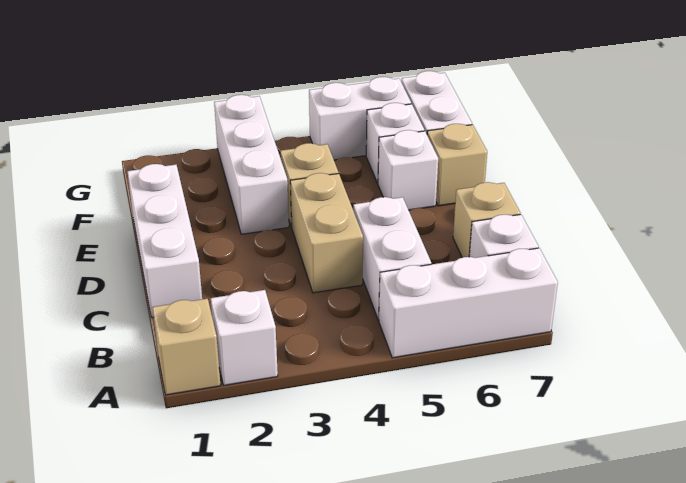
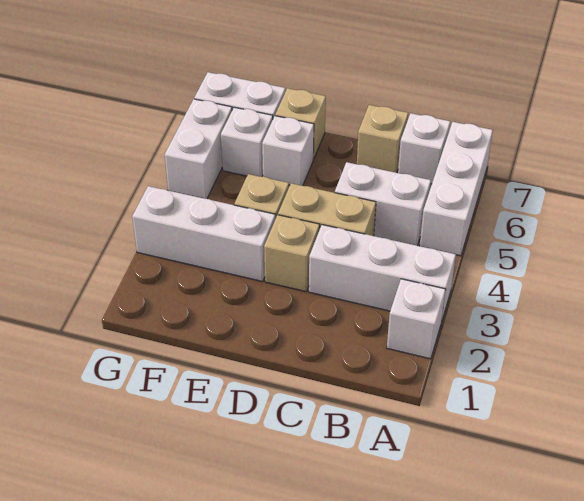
tan 1x1 brick [152,299,221,395] -> tan 1x1 brick moved to [264,215,320,292]
white 1x3 brick [127,164,202,318] -> white 1x3 brick moved to [309,225,456,322]

